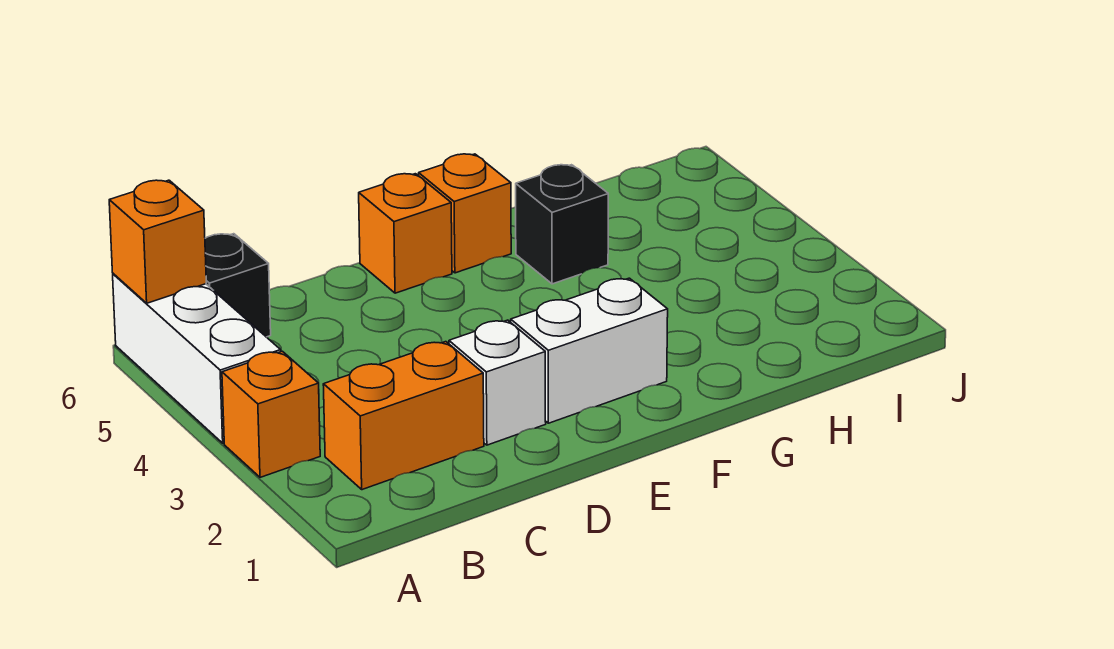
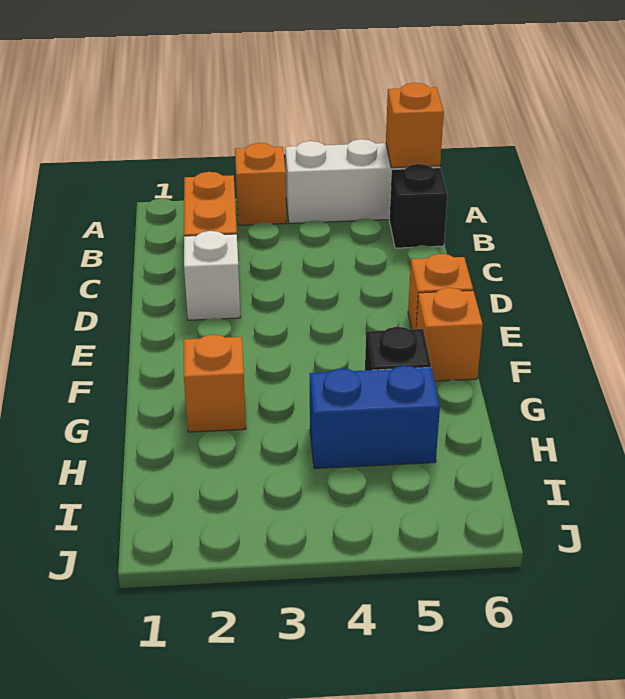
white 1x2 brick [511,278,668,423] -> none
none -> orange 1x1 brick [184,335,246,432]
none -> blue 1x2 brick [310,366,440,468]

